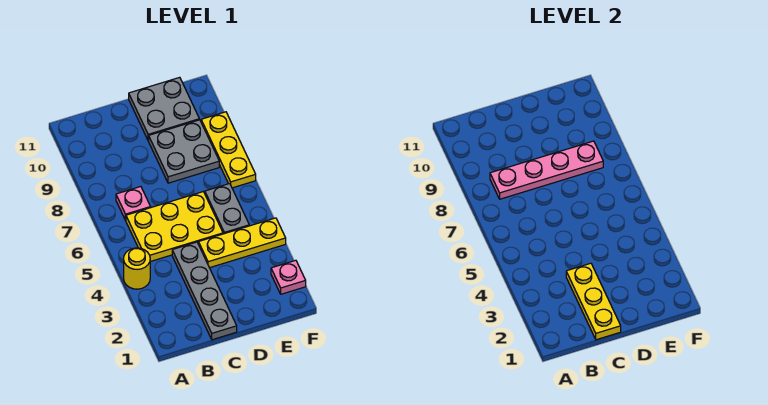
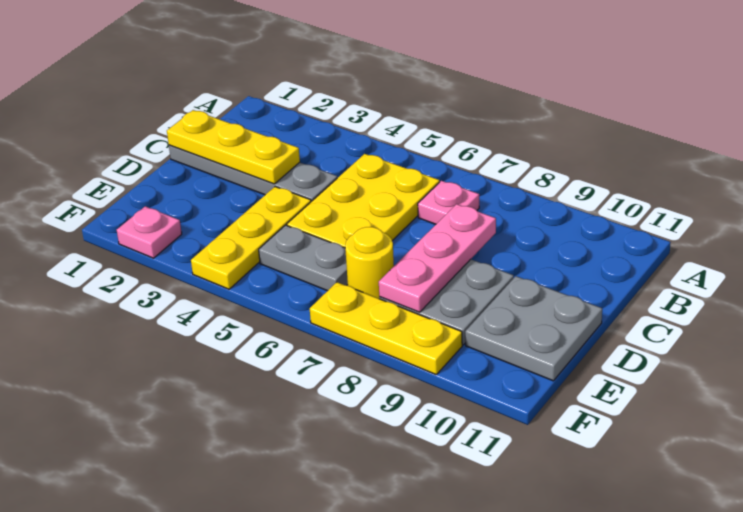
yellow 1x1 round brick [124,248,150,289] -> yellow 1x1 round brick moved to [345,227,394,299]
pink 1x4 plate [490,141,603,199] -> pink 1x3 plate [379,204,496,312]

